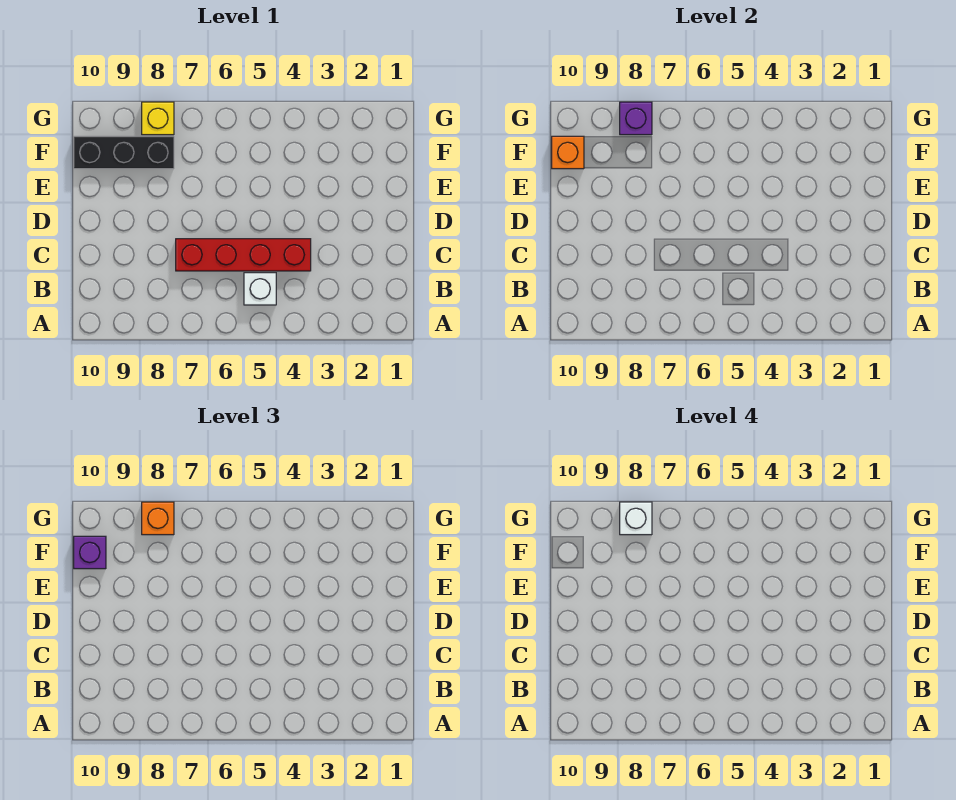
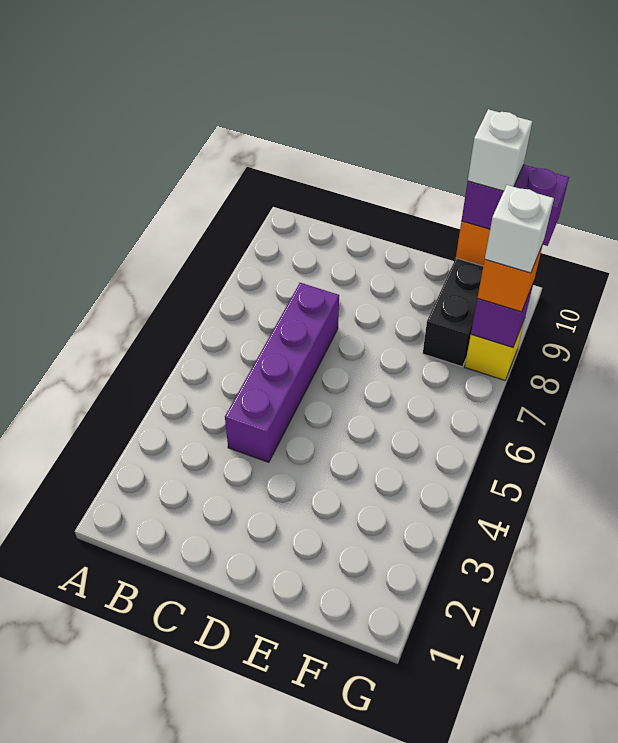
white 1x1 brick [244,273,276,305] -> white 1x1 brick moved to [468,109,532,191]
red 1x4 brick [176,239,311,271] -> purple 1x4 brick [225,283,339,462]
purple 1x1 brick [74,536,106,569] -> purple 1x2 brick [461,165,569,246]

